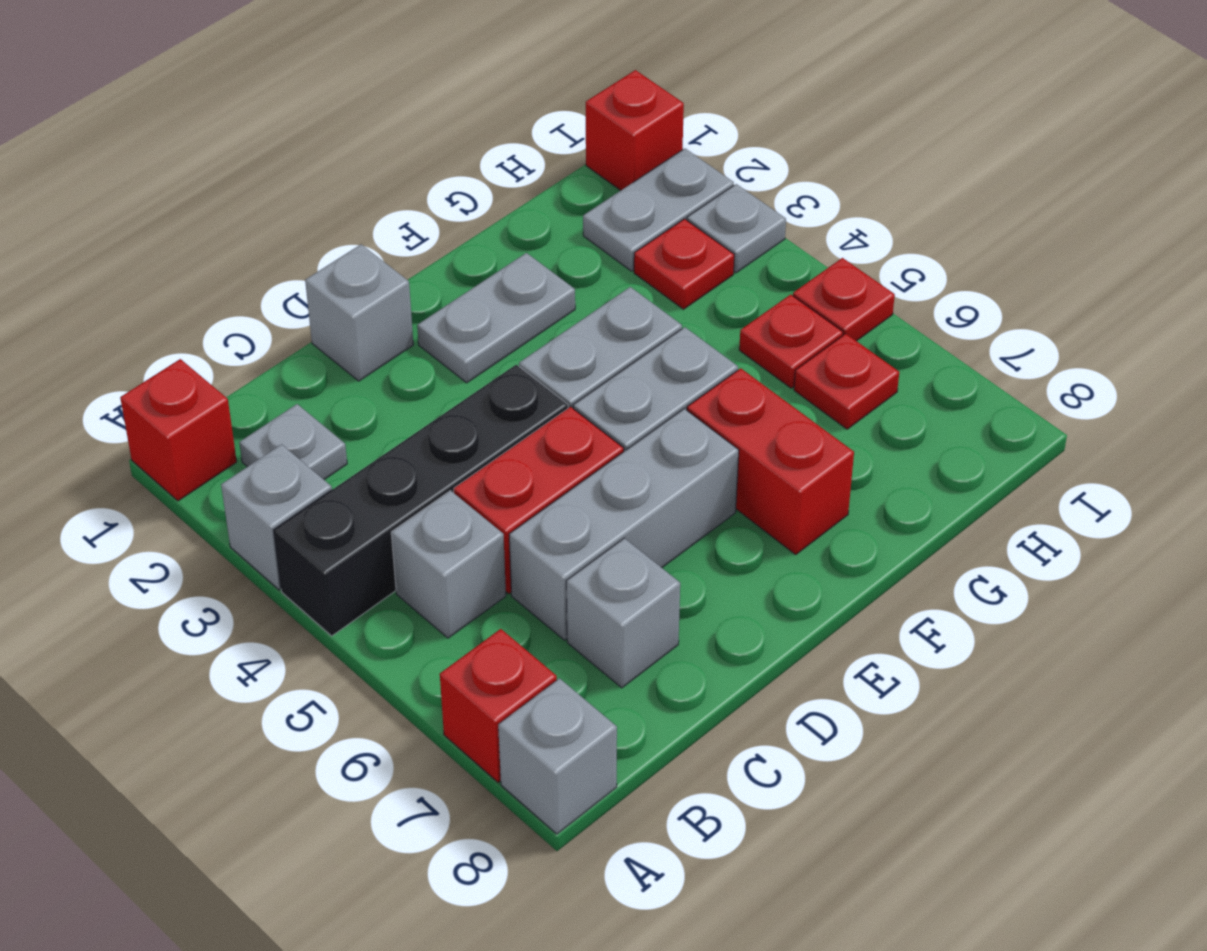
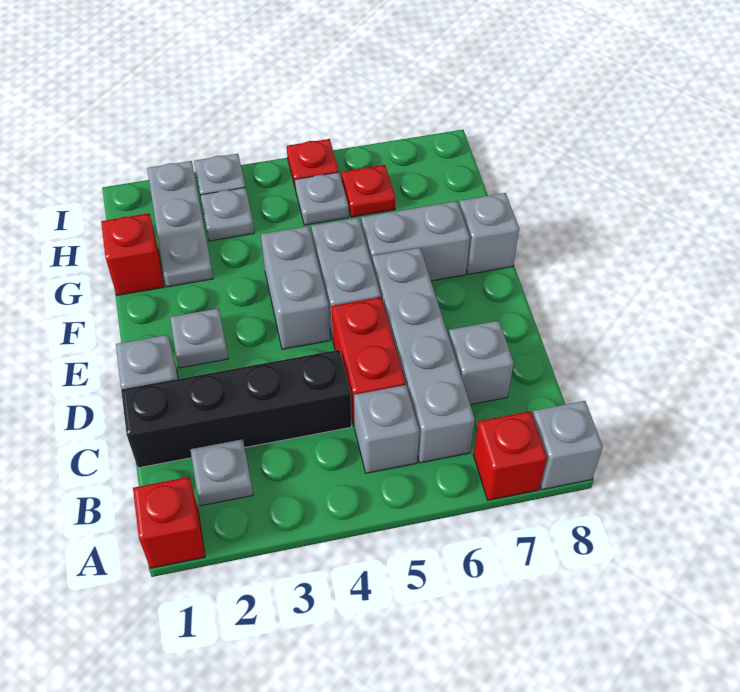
grey 1x1 brick [221,444,332,590] -> grey 1x1 brick moved to [459,193,519,274]
black 1x4 brick [274,365,568,636] -> black 1x4 brick turned to [121,350,351,468]
grey 1x3 brick [509,409,739,640] -> grey 1x4 brick [372,248,475,463]
grey 1x2 plate [417,253,575,383] -> grey 1x1 plate [170,308,228,368]
red 1x2 brick [687,368,854,555] -> grey 1x2 brick [361,201,470,281]
grey 1x2 plate [583,149,734,271] -> grey 1x3 plate [147,161,213,287]
red 1x1 plate [634,219,734,309] -> grey 1x1 plate [201,188,254,241]
red 1x1 plate [739,294,843,388] -> grey 1x1 plate [295,172,349,225]
red 1x1 brick [586,70,684,190] -> red 1x1 brick moved to [101,213,164,295]

